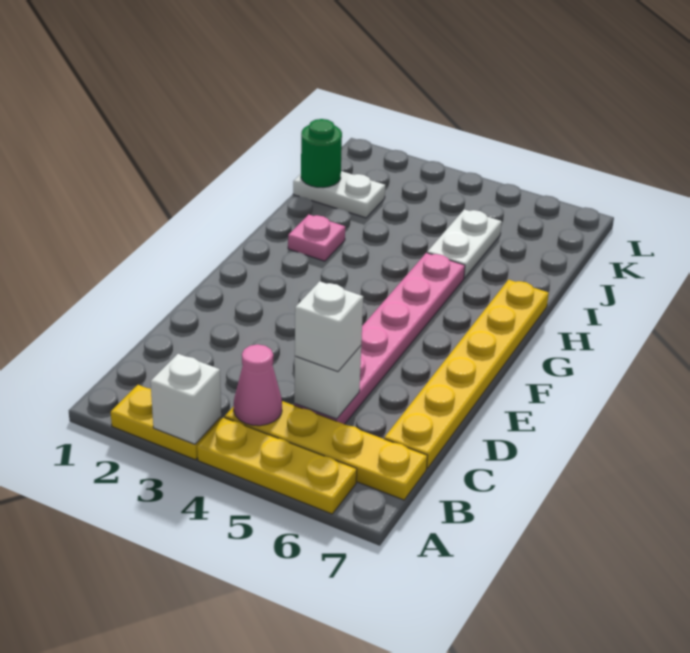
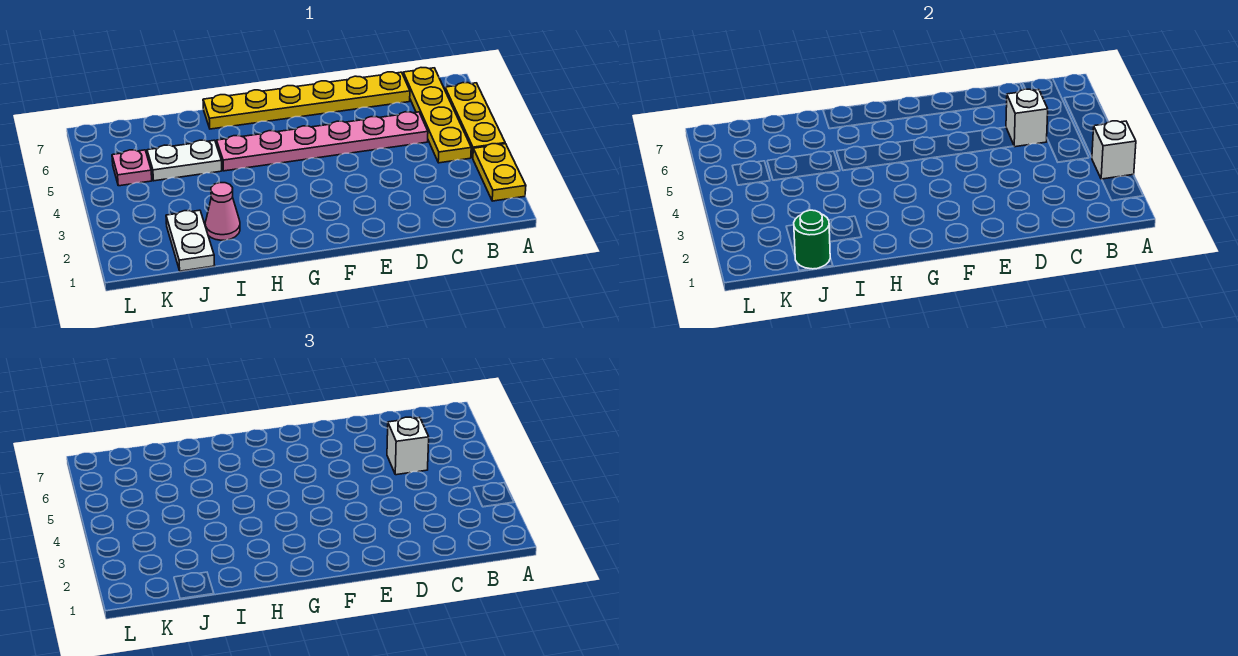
pink 1x1 cone [234,344,282,426] -> pink 1x1 cone moved to [205,183,240,240]
pink 1x1 plate [288,215,345,261] -> pink 1x1 plate moved to [112,150,152,186]

